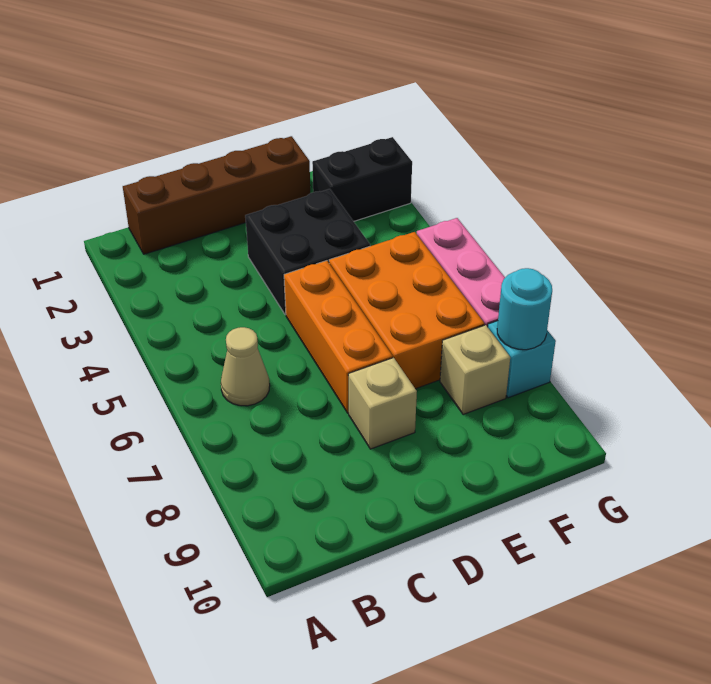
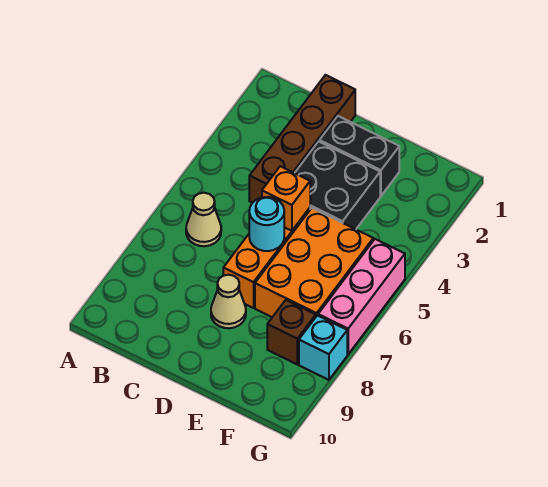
brown 1x4 brick [123,136,310,254] -> brown 1x4 brick turned to [249,75,355,203]
none -> orange 1x1 brick [262,166,310,231]
tan 1x1 brick [348,358,417,449] -> tan 1x1 cone [211,275,246,328]
black 1x2 brick [312,137,412,221] -> black 1x2 brick moved to [319,116,399,196]
tan 1x1 brick [440,325,510,415] -> brown 1x1 brick [267,300,316,364]
cyan 1x1 round brick [497,268,552,350] -> cyan 1x1 round brick moved to [249,197,284,251]

